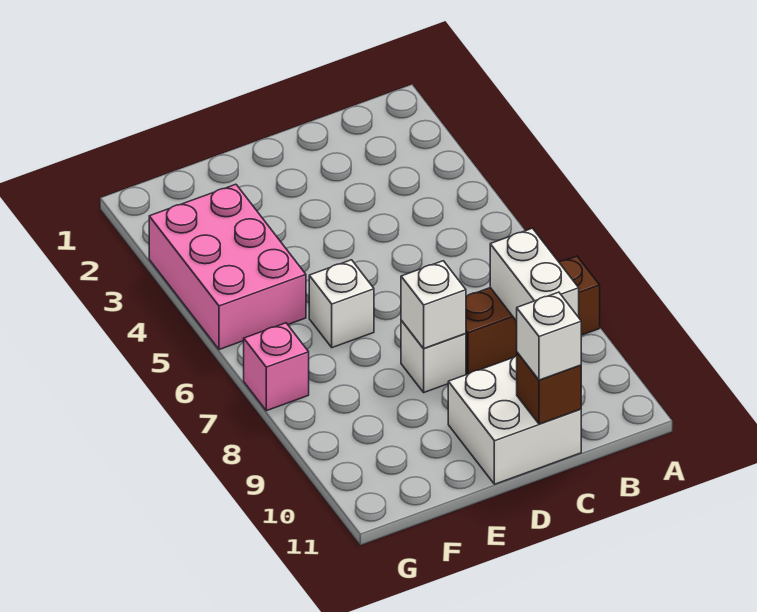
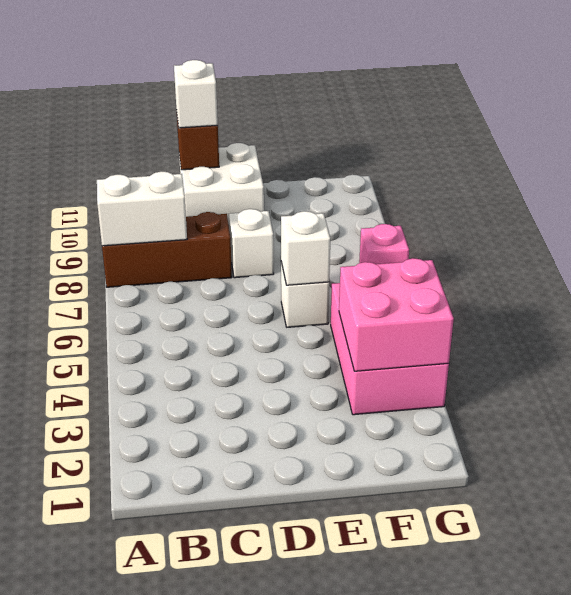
white 1x2 brick [490,228,579,321] -> white 1x2 brick turned to [97,172,187,246]
white 1x1 brick [401,261,466,349] -> white 1x1 brick moved to [281,211,330,285]
none -> pink 2x2 brick [339,258,454,371]

